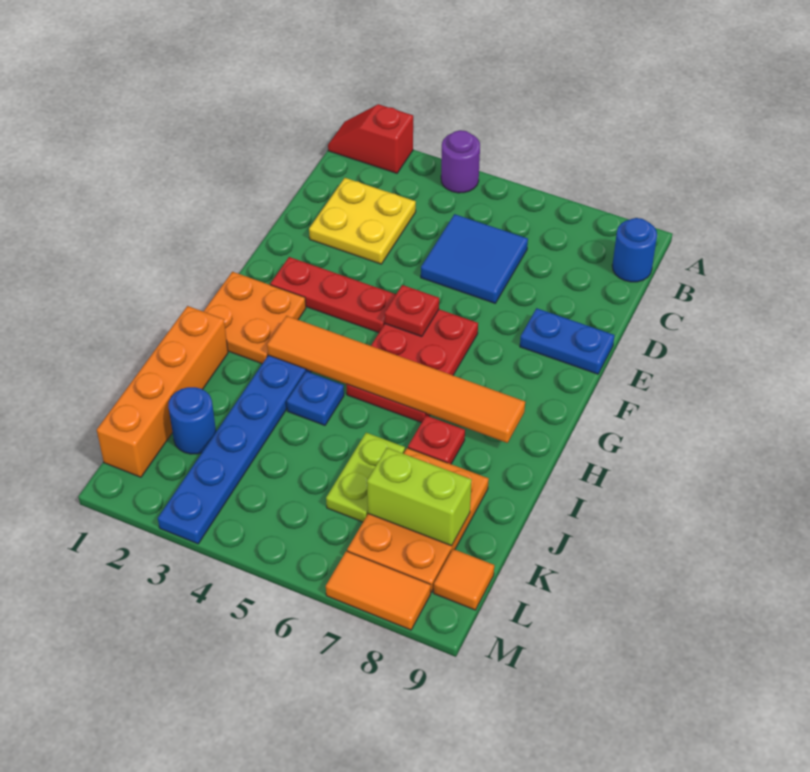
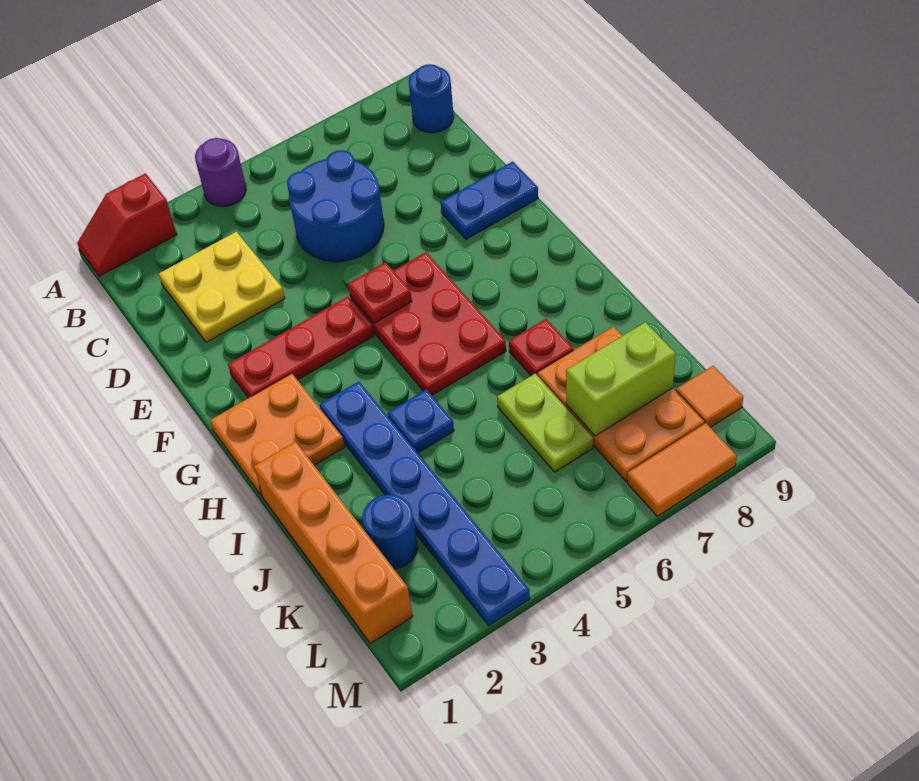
blue 2x2 tile [421,214,528,303] -> blue 2x2 round brick [287,150,384,262]
orange 1x6 tile [267,316,525,443] -> none

